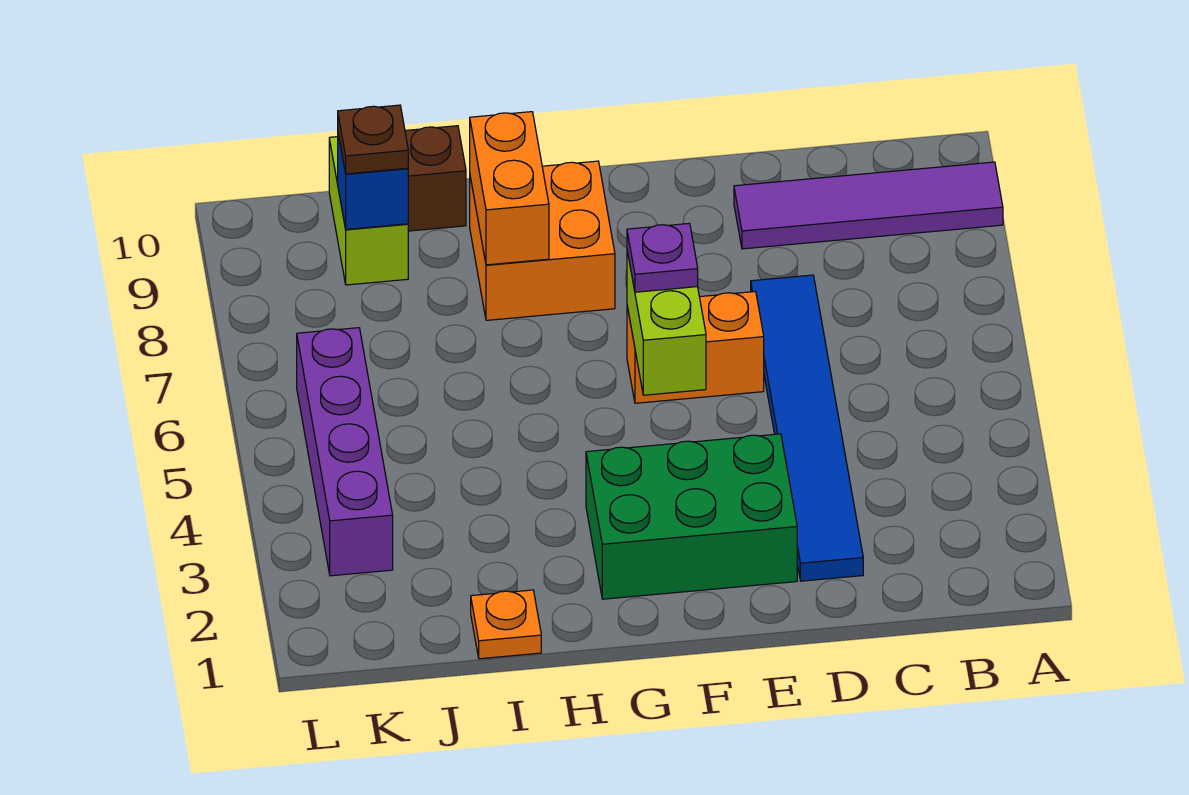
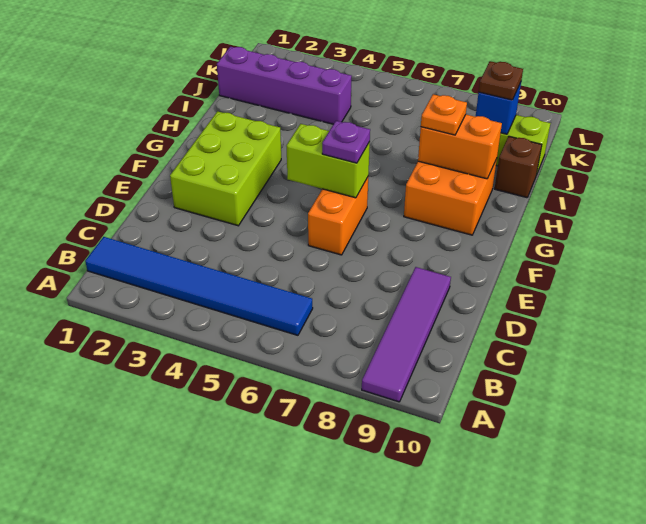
blue 1x6 tile [751,275,863,581] -> blue 1x6 tile moved to [85,237,313,335]
green 2x3 brick [586,434,797,599] -> lime 2x3 brick [170,111,281,226]
orange 1x1 plate [471,590,541,659] -> orange 1x1 plate moved to [421,94,467,135]
purple 1x4 brick [297,328,393,576] -> purple 1x4 brick moved to [217,47,352,124]

